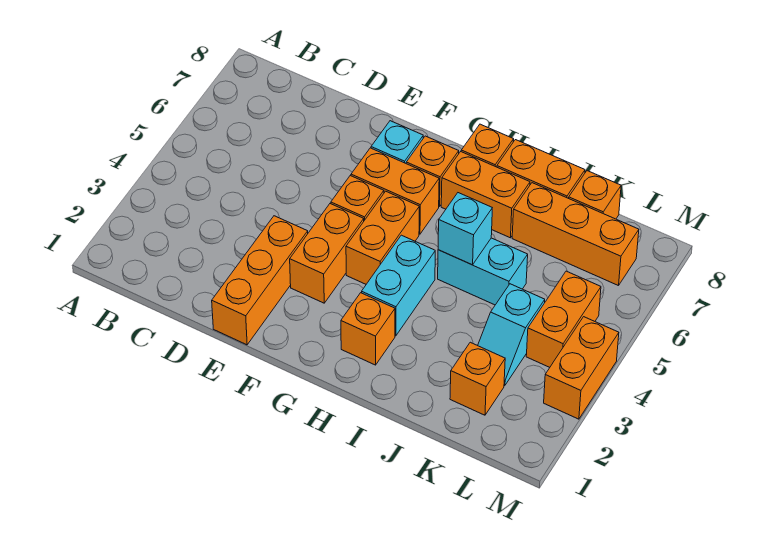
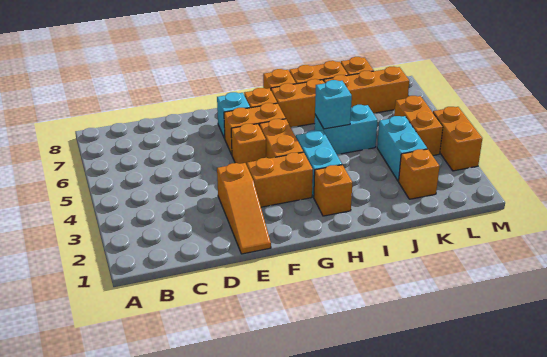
orange 1x3 brick [212,216,308,345] -> orange 1x3 slope [217,163,271,254]
orange 1x2 brick [290,204,364,303] -> orange 1x2 brick turned to [247,152,313,207]
cyan 1x2 slope [478,284,545,385] -> cyan 1x2 brick [377,116,427,181]

